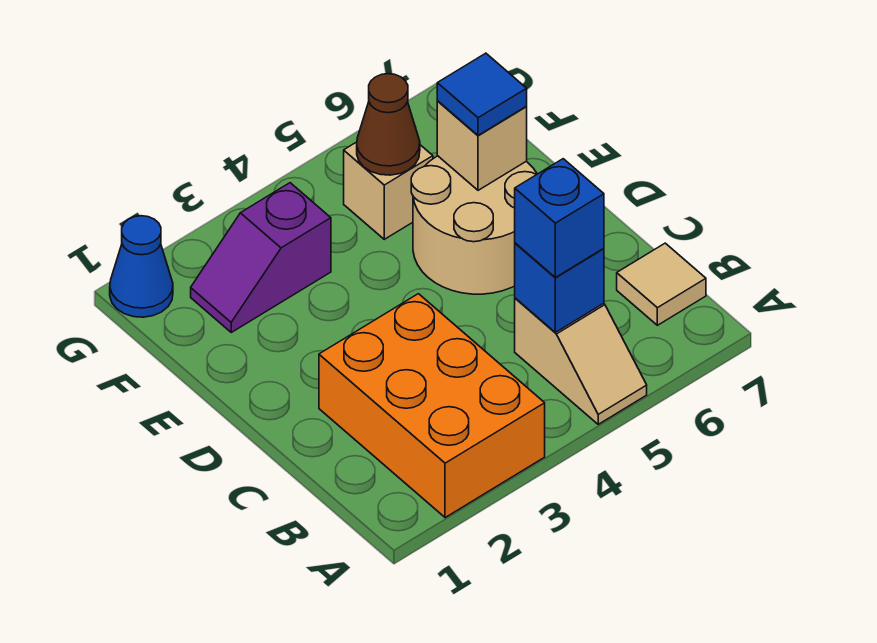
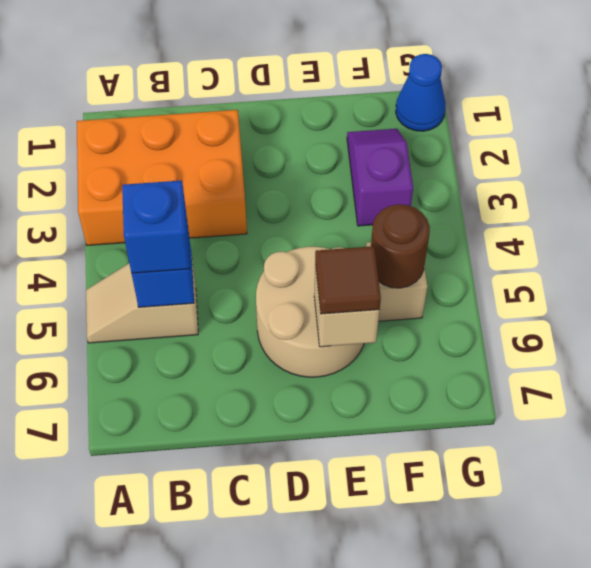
tan 1x1 tile [617,243,706,325] -> none
blue 1x1 tile [437,53,527,135] -> brown 1x1 tile [315,246,381,314]
brown 1x1 cone [357,74,420,175] -> brown 1x1 round brick [371,204,430,288]

